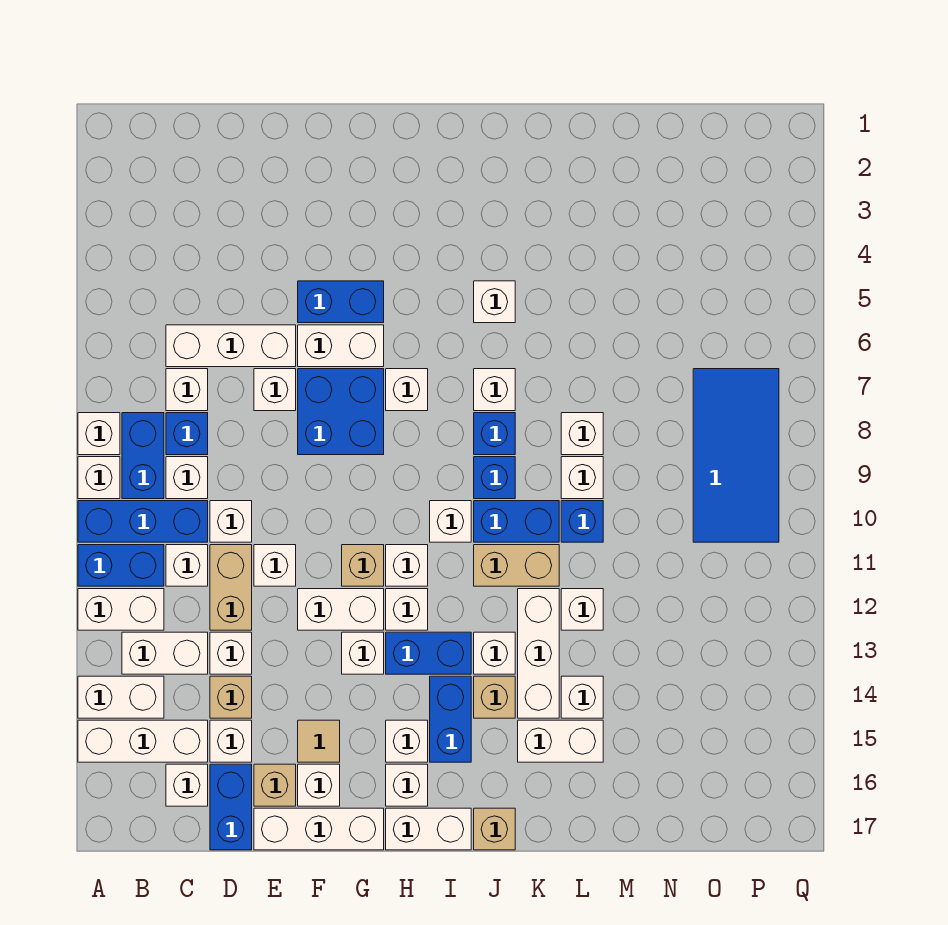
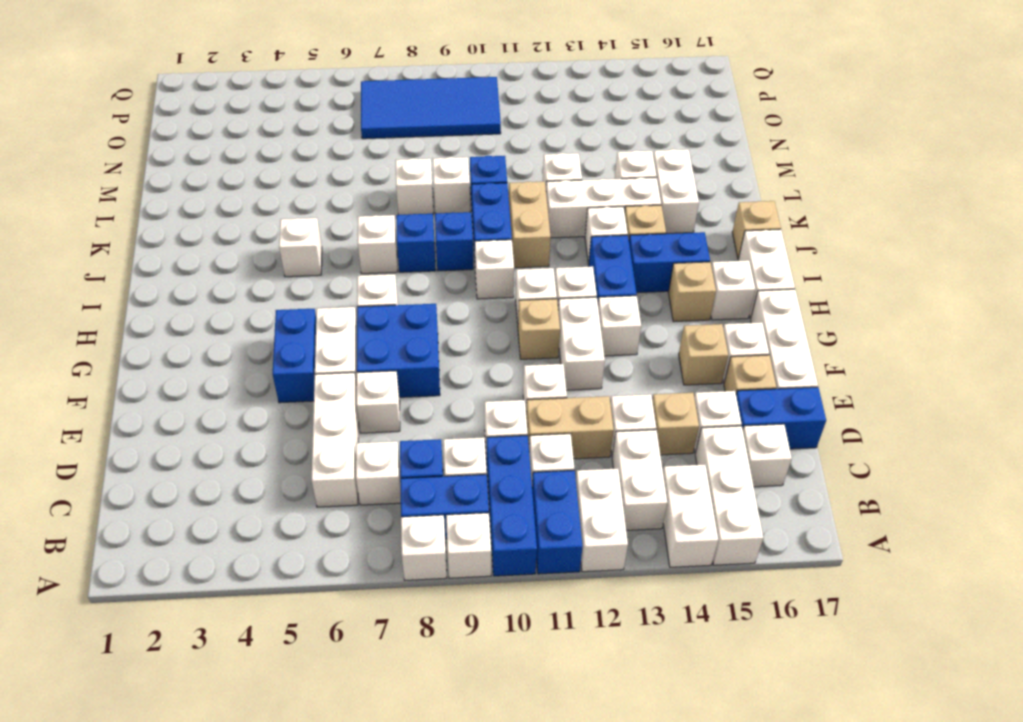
tan 1x1 tile [298,720,340,762] -> tan 1x1 brick [679,324,728,385]
white 1x1 brick [386,720,428,762] -> tan 1x1 brick [668,262,716,322]

